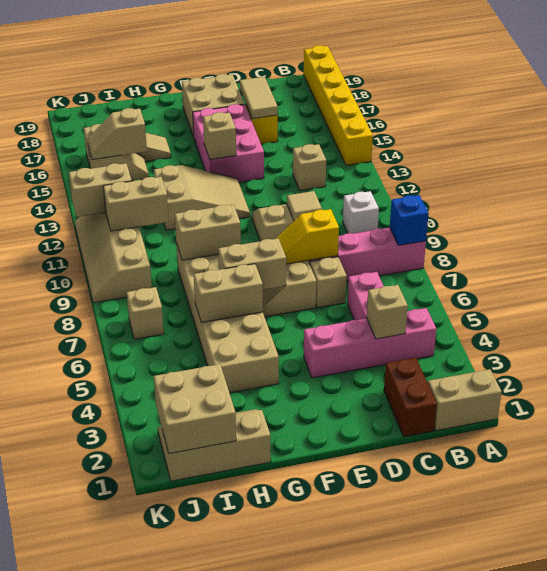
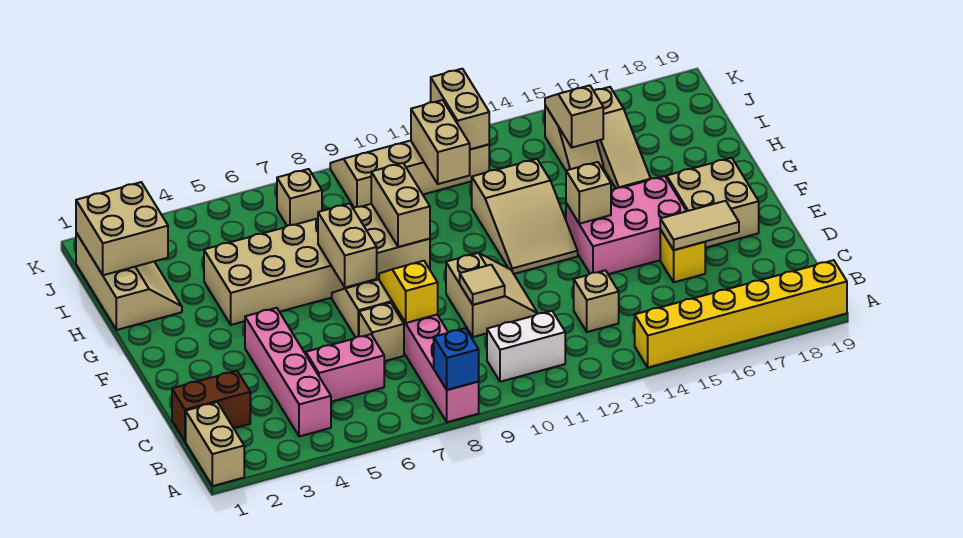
white 1x1 brick [343,191,379,234] -> white 1x2 brick [487,311,565,382]
tan 1x1 brick [367,285,408,339] -> none
tan 1x2 brick [194,264,263,322] -> none

